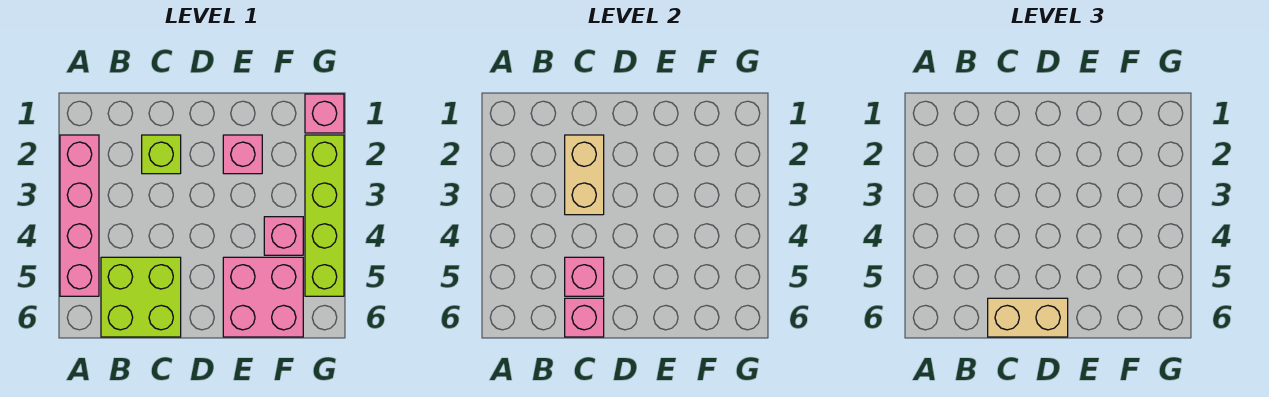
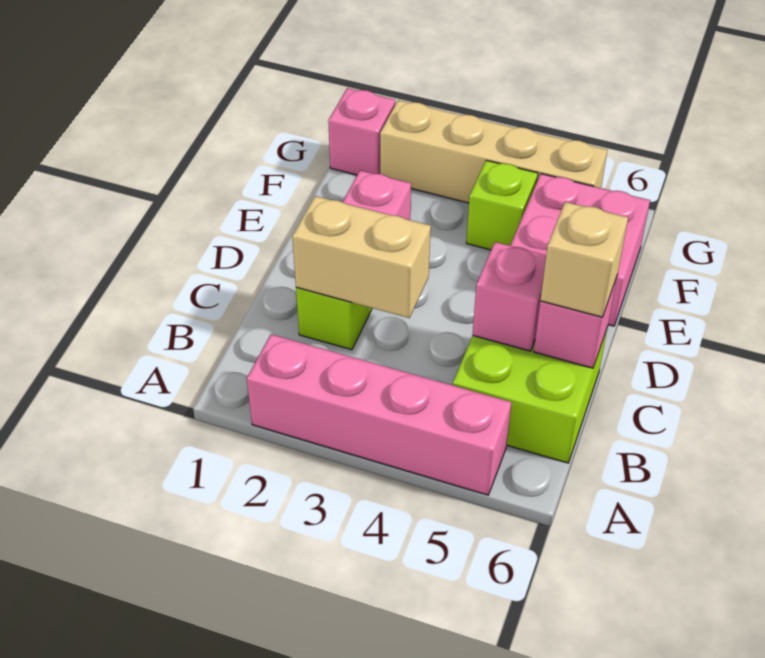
tan 1x2 brick [988,298,1068,337] -> tan 1x1 brick [540,202,628,317]
pink 1x1 brick [264,217,303,255] -> lime 1x1 brick [466,160,538,250]
lime 1x4 brick [305,135,344,296] -> tan 1x4 brick [380,100,607,203]

